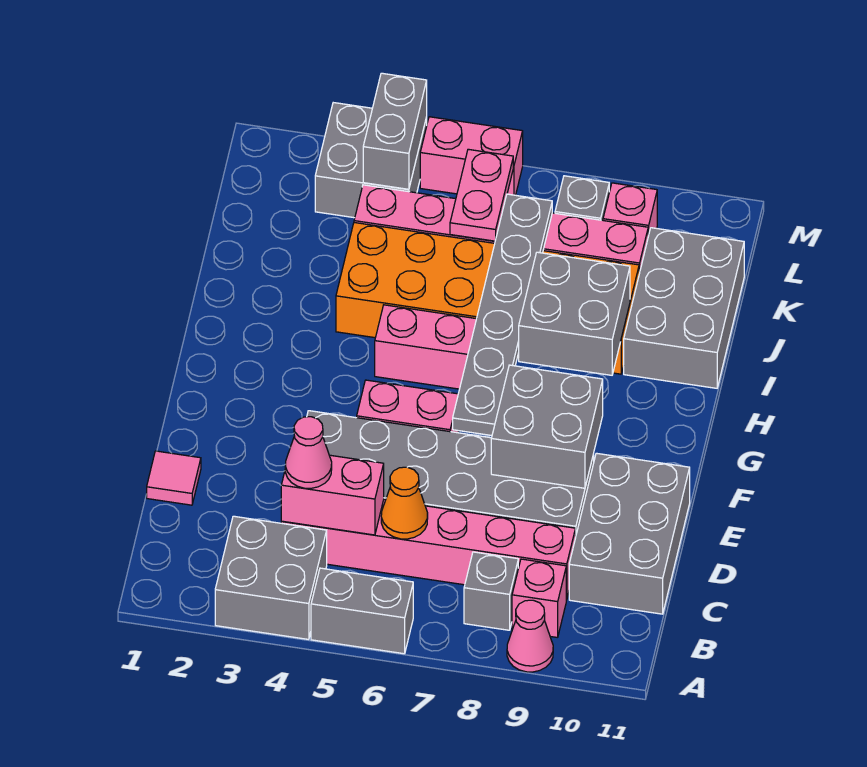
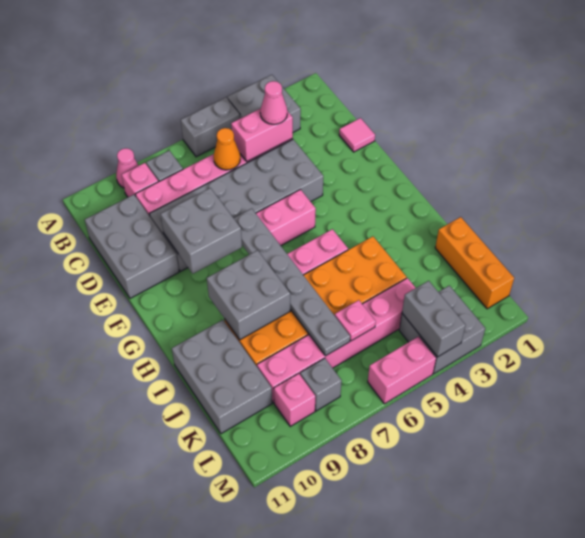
none -> orange 1x3 brick [435,217,514,309]
pink 1x2 plate [450,149,513,241] -> pink 1x1 plate [335,300,376,341]

